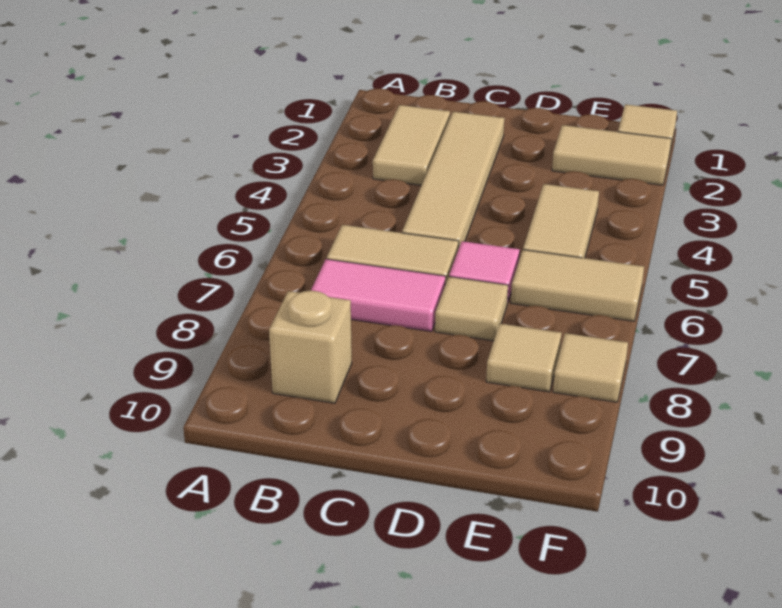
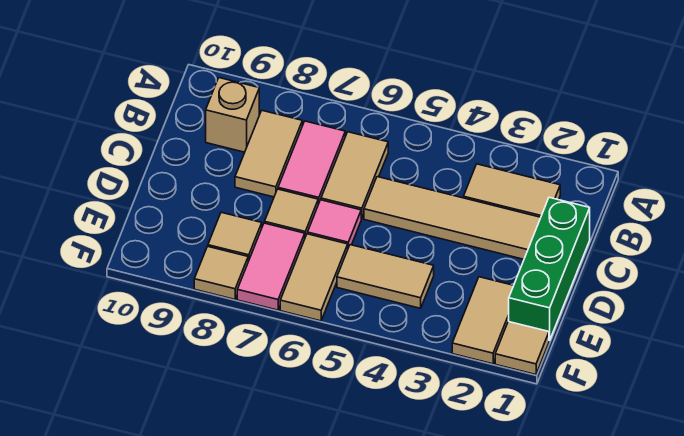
none -> tan 1x2 tile [235,111,302,197]
none -> green 1x3 brick [509,198,590,341]
none -> pink 1x2 tile [237,223,305,310]

